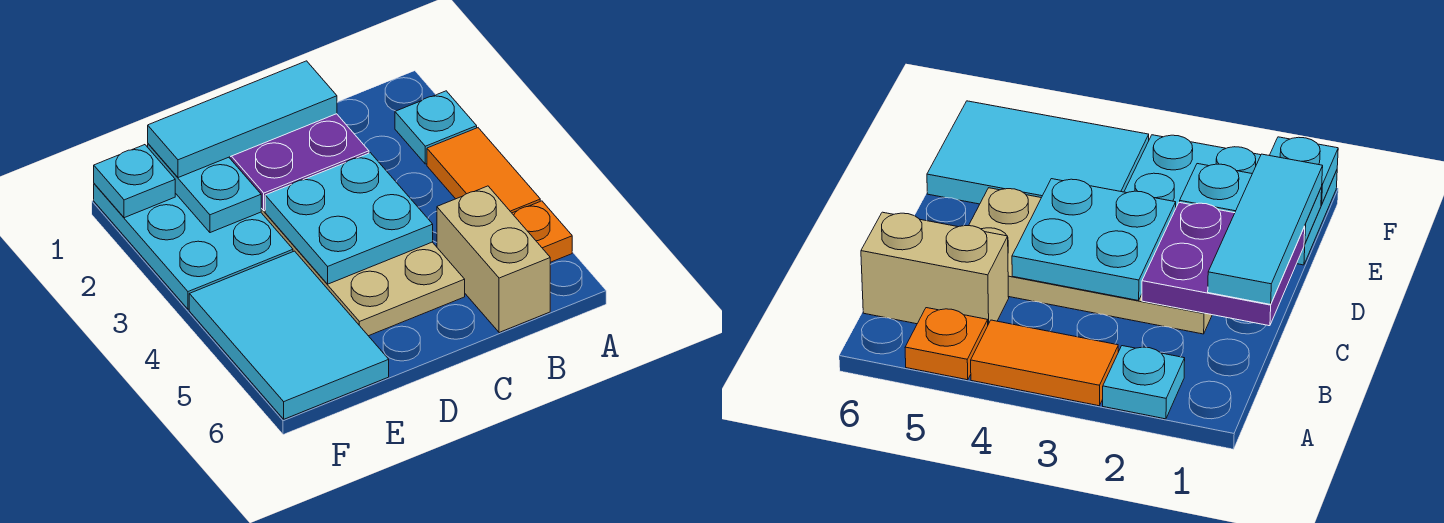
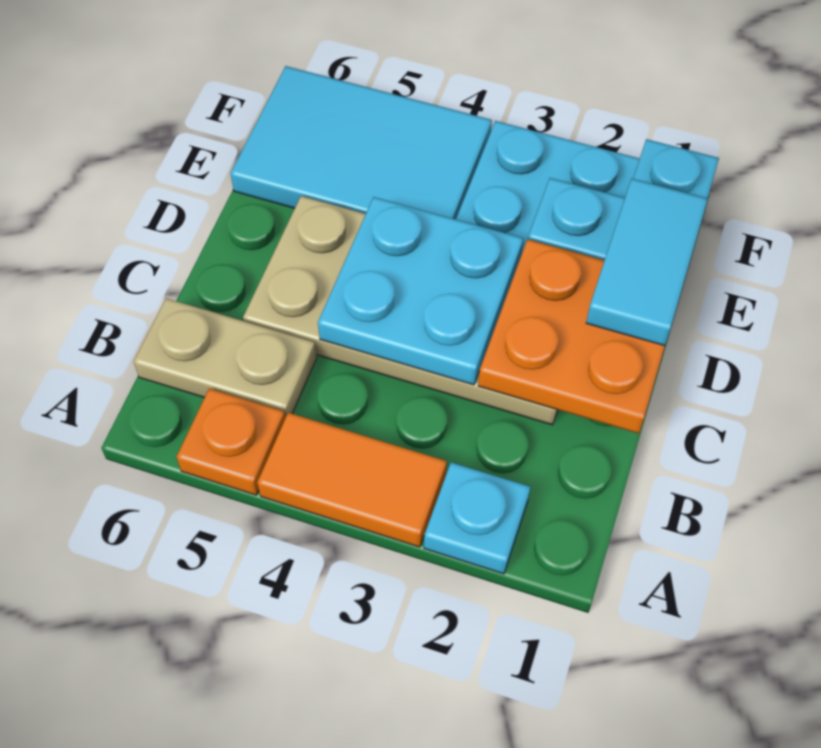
tan 1x2 brick [437,186,550,333] -> tan 1x2 plate [134,298,317,418]
purple 2x2 plate [229,114,369,211] -> orange 2x2 plate [478,239,665,433]
cyan 1x3 tile [148,61,337,178] -> cyan 1x2 tile [586,179,708,346]

